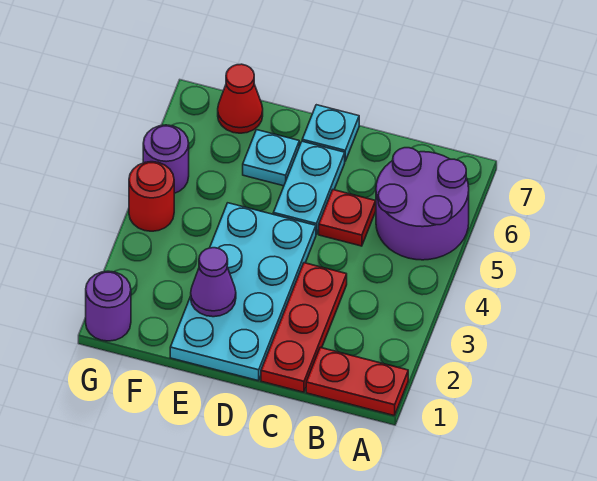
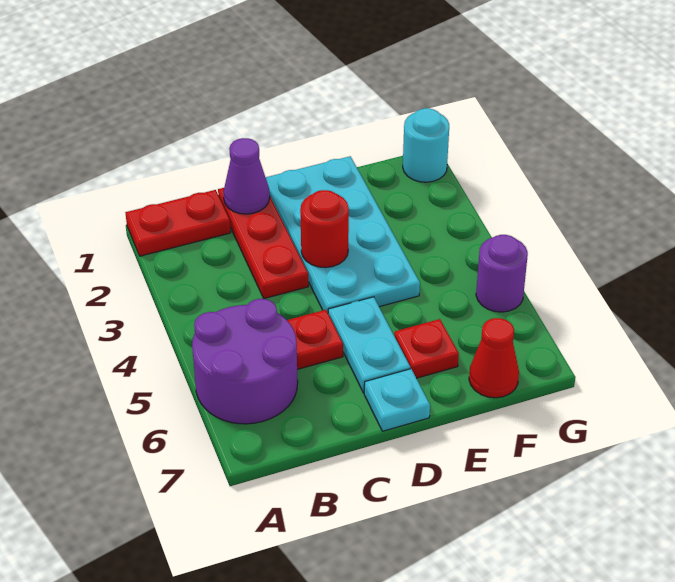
purple 1x1 cone [191,248,236,317] -> purple 1x1 cone moved to [223,138,270,214]
cyan 1x1 plate [243,130,299,186] -> red 1x1 plate [394,319,459,378]
purple 1x1 round brick [86,271,131,341] -> cyan 1x1 round brick [403,108,449,182]
red 1x1 round brick [129,162,174,231] -> red 1x1 round brick moved to [300,190,349,268]

